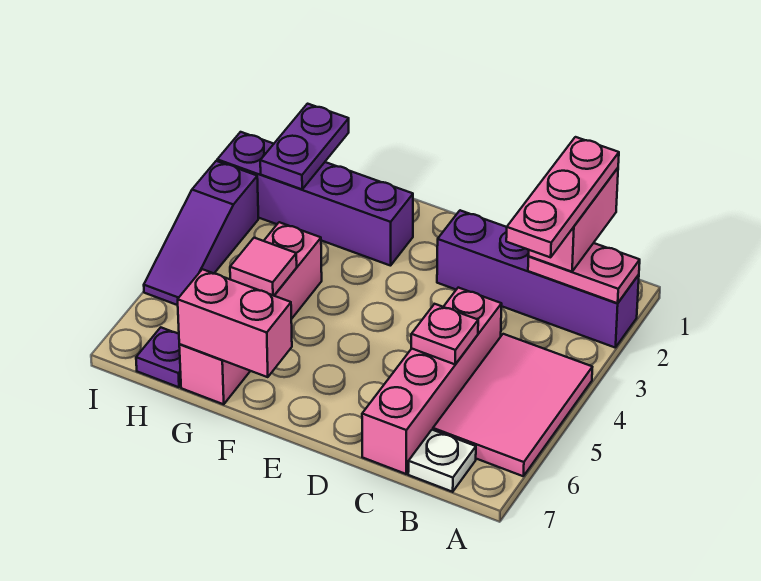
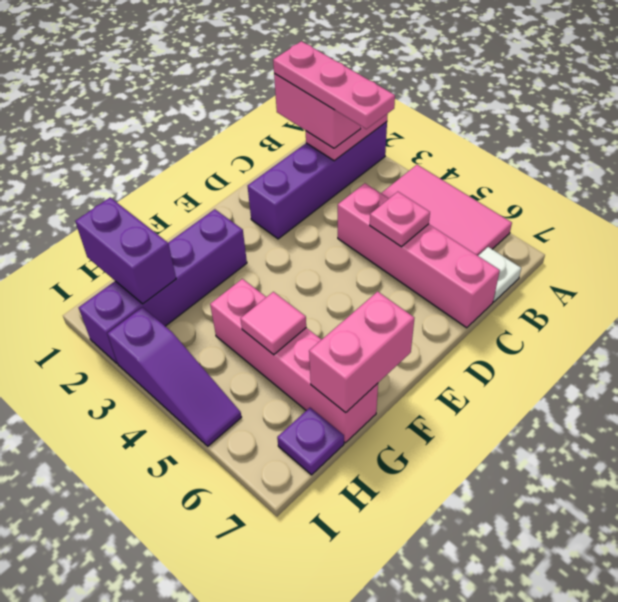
purple 1x2 plate [260,104,349,189] -> purple 1x2 brick [75,198,176,304]

